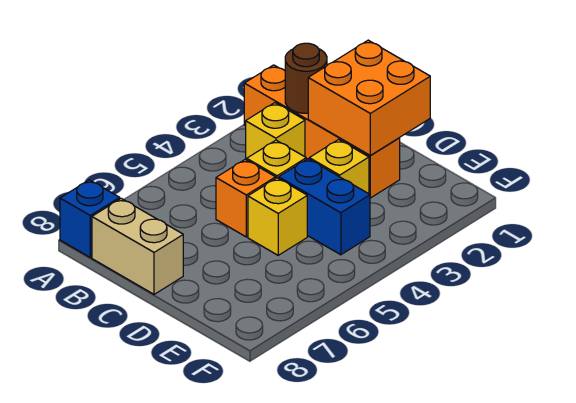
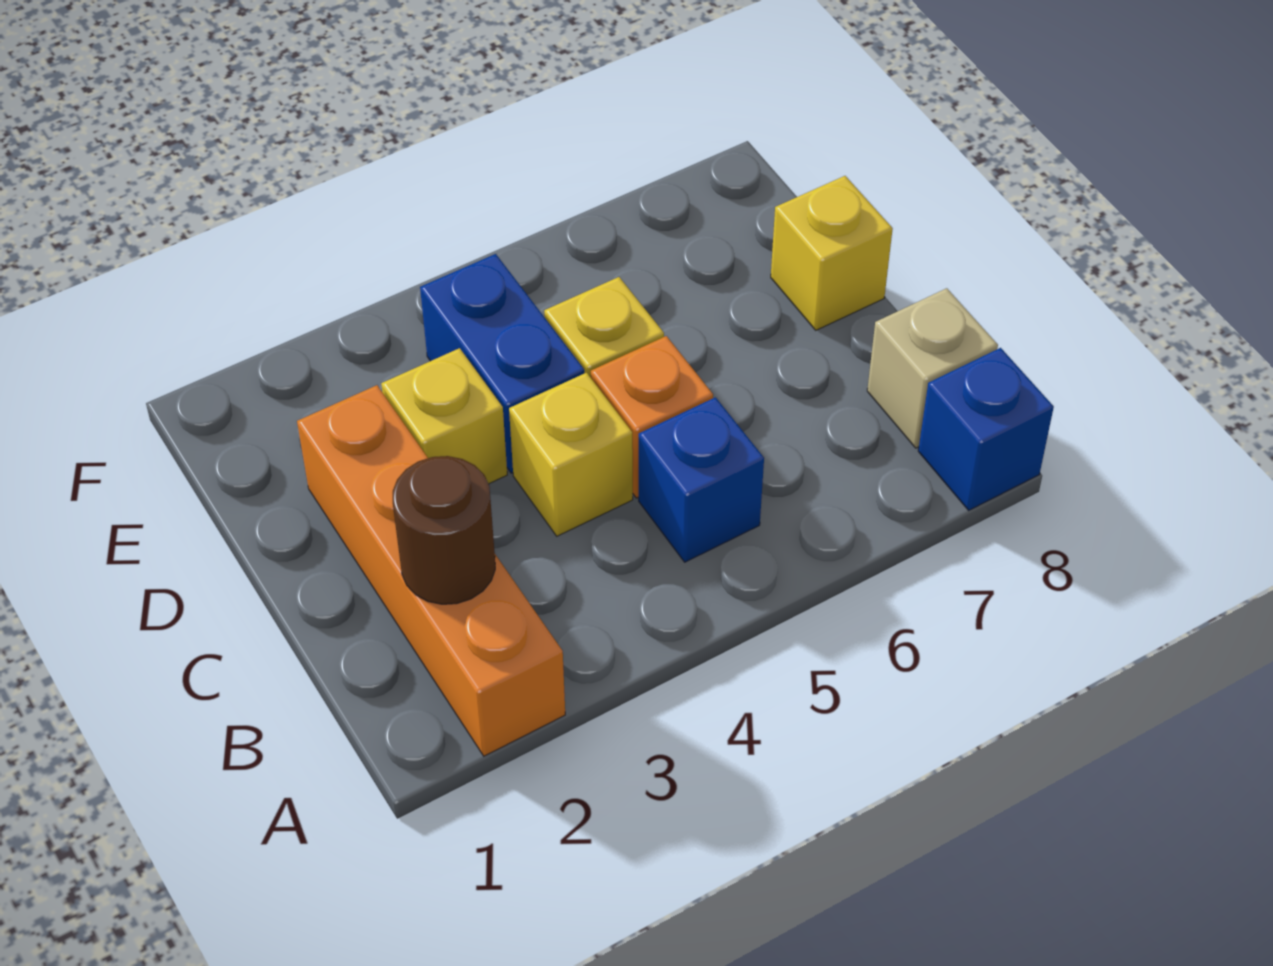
yellow 1x1 brick [246,103,305,160] -> yellow 1x1 brick moved to [771,176,893,330]
none -> blue 1x1 brick [639,397,764,562]
tan 1x2 brick [92,198,183,294] -> tan 1x1 brick [867,288,998,448]
orange 2x2 brick [308,40,430,156] -> none

